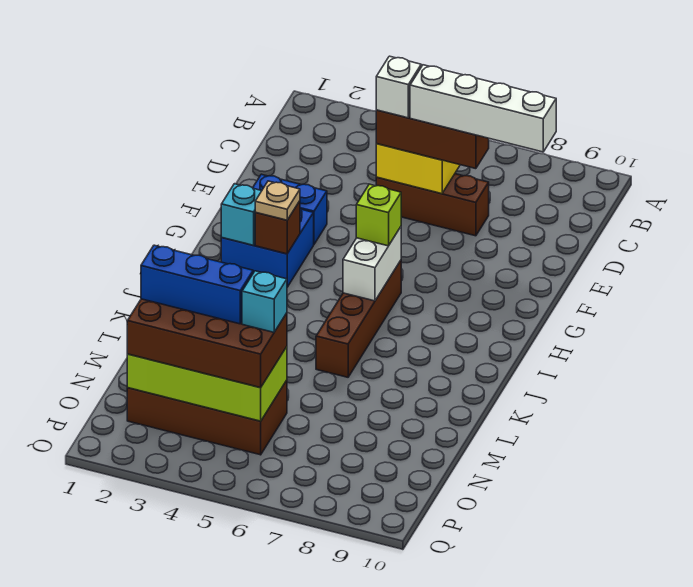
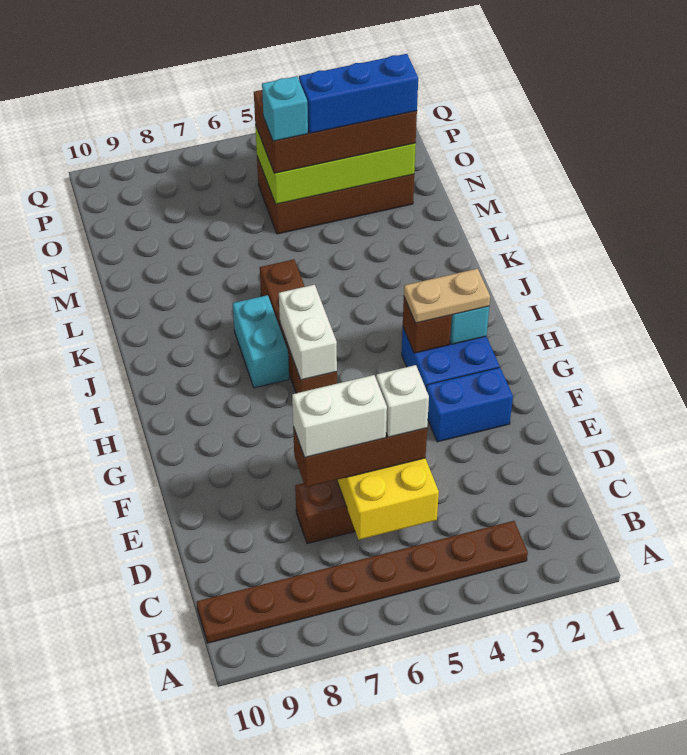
none -> brown 1x8 plate [197,521,528,643]
white 1x4 brick [410,65,556,152] -> white 1x2 brick [292,375,387,457]
tan 1x1 plate [255,181,300,220] -> tan 1x2 plate [404,269,490,323]
lime 1x1 brick [356,184,401,246] -> none
none -> cyan 1x2 brick [233,295,289,388]

